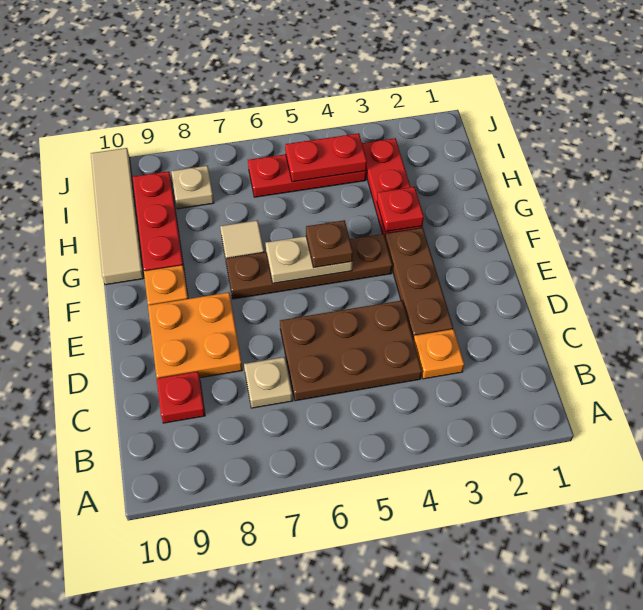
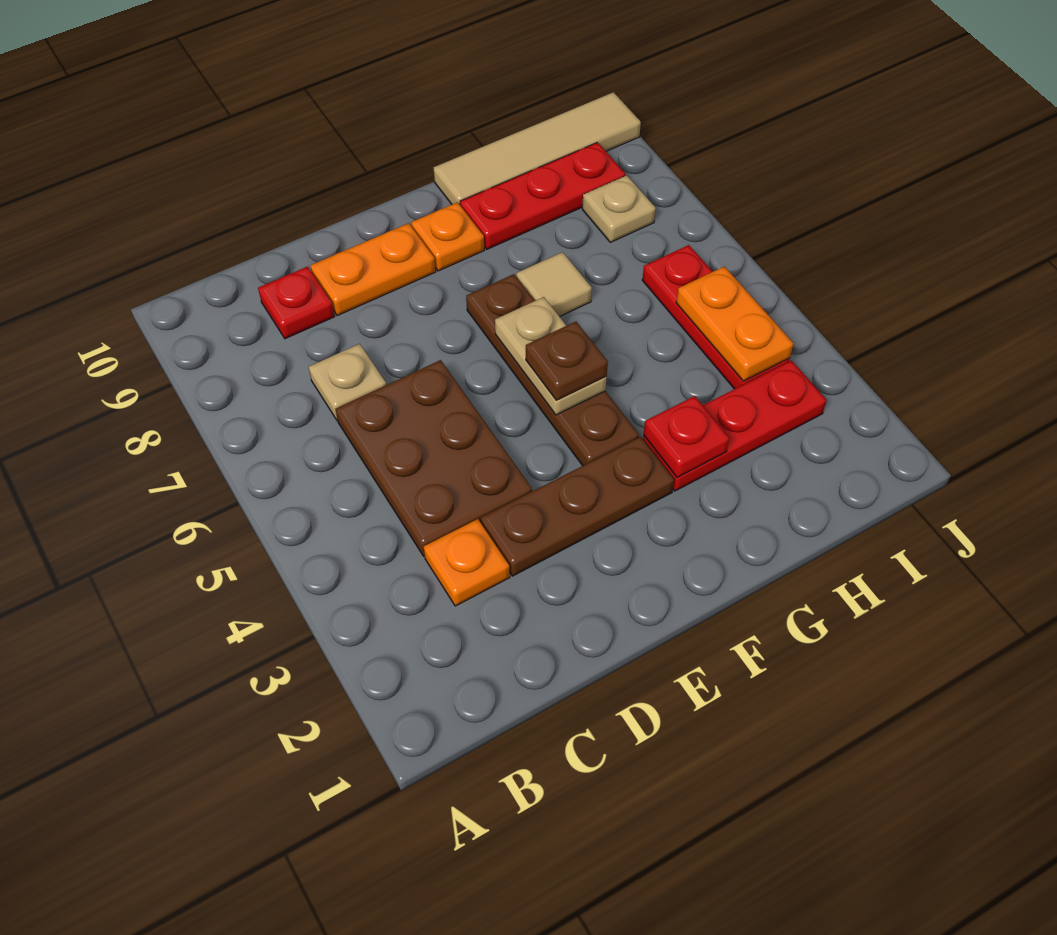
orange 2x2 plate [148,292,242,378] -> orange 1x2 plate [310,223,436,316]
red 1x2 plate [285,133,367,182] -> orange 1x2 plate [676,266,794,381]

